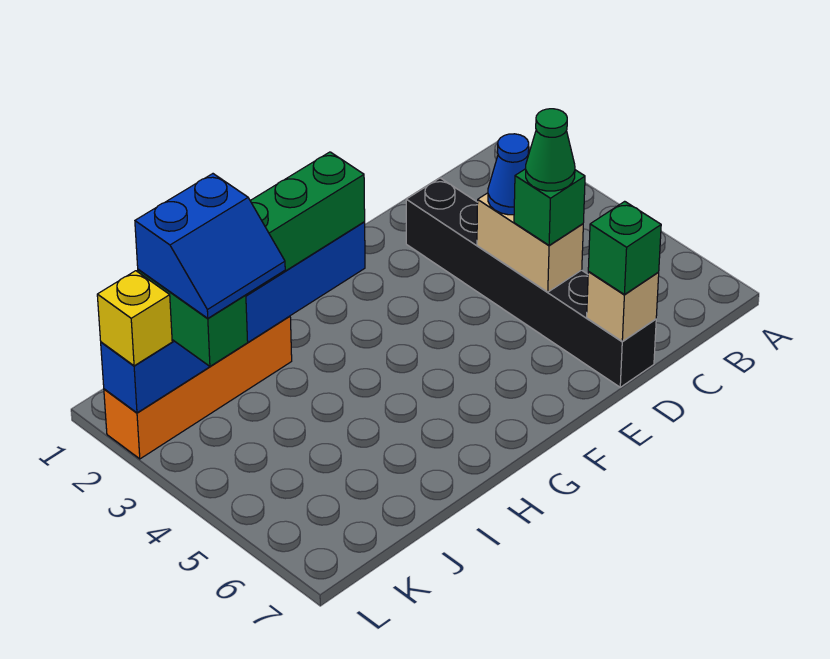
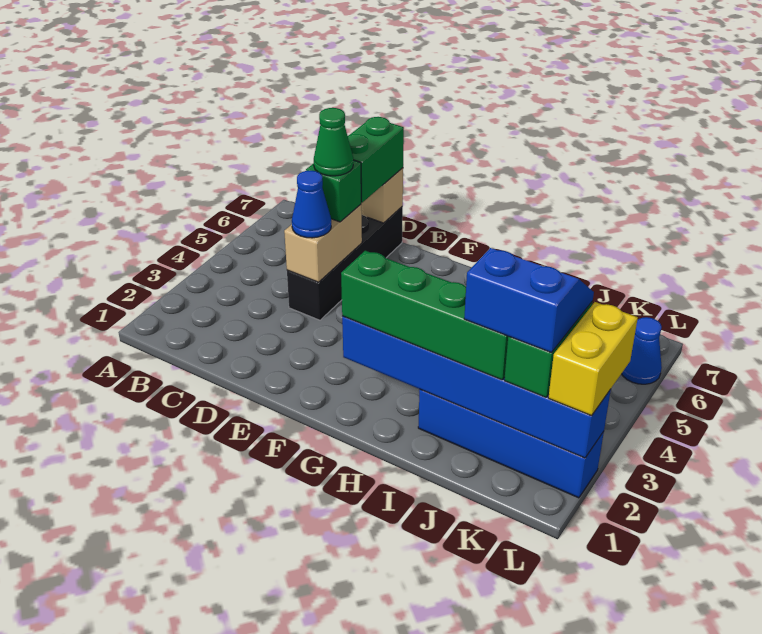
black 1x6 brick [406,178,656,387] -> black 1x4 brick [287,207,403,320]
green 1x1 brick [588,201,661,295] -> green 1x2 brick [348,117,404,202]
orange 1x4 brick [104,316,292,459] -> blue 1x4 brick [418,389,604,498]
yellow 1x1 brick [97,271,172,366] -> yellow 1x2 brick [548,302,638,416]
none -> blue 1x1 cone [622,317,662,384]

